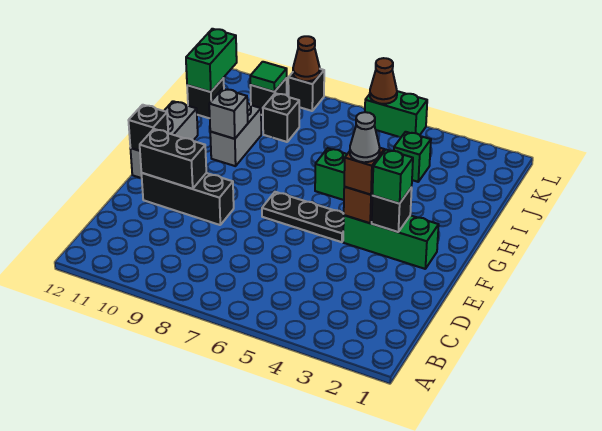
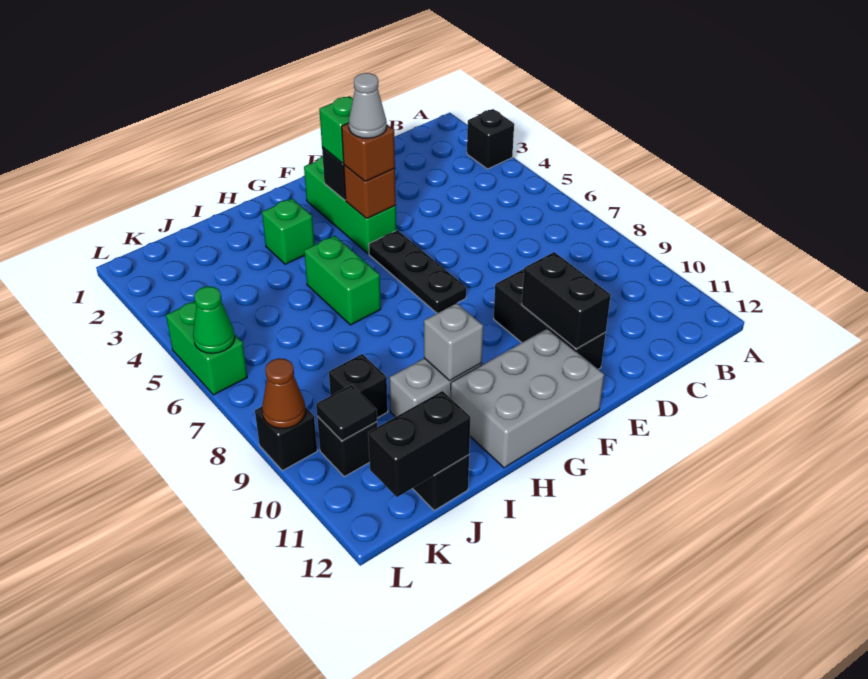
grey 1x3 brick [130,101,198,178] -> grey 2x3 brick [451,329,604,468]
black 1x1 brick [128,105,168,151] -> black 1x1 brick moved to [467,109,514,169]
green 1x1 brick [394,132,431,182] -> green 1x1 brick moved to [262,198,314,264]
green 1x2 brick [186,29,237,92] -> black 1x2 brick [368,391,471,497]
green 1x1 tile [250,62,287,92] -> black 1x1 tile [316,385,377,441]
brown 1x1 cone [370,58,397,104] -> green 1x1 cone [193,286,235,353]

